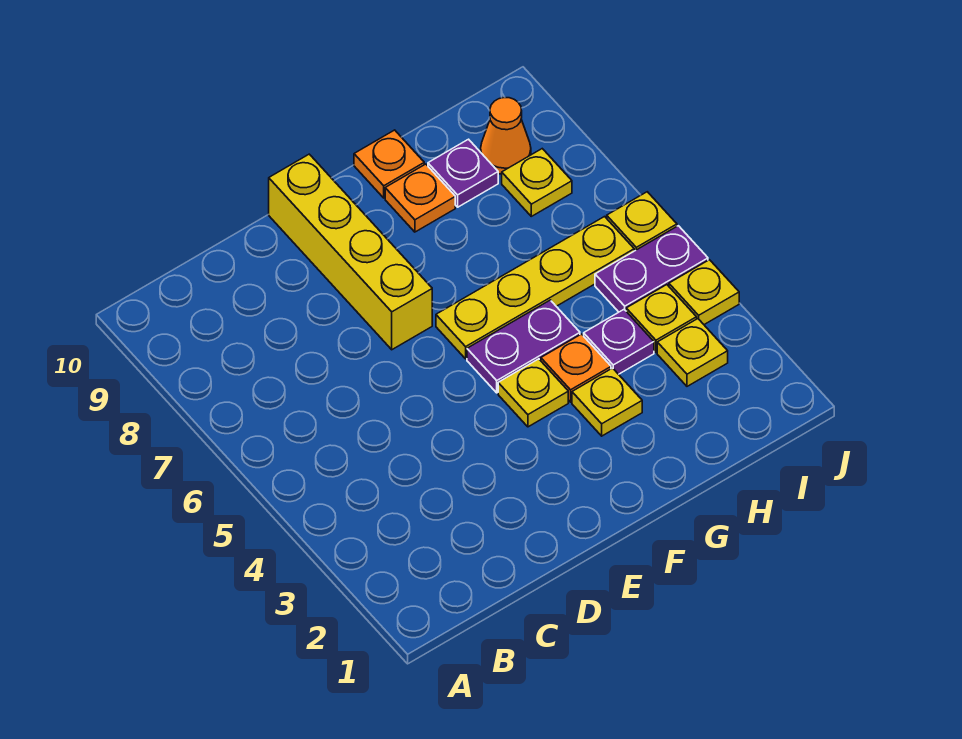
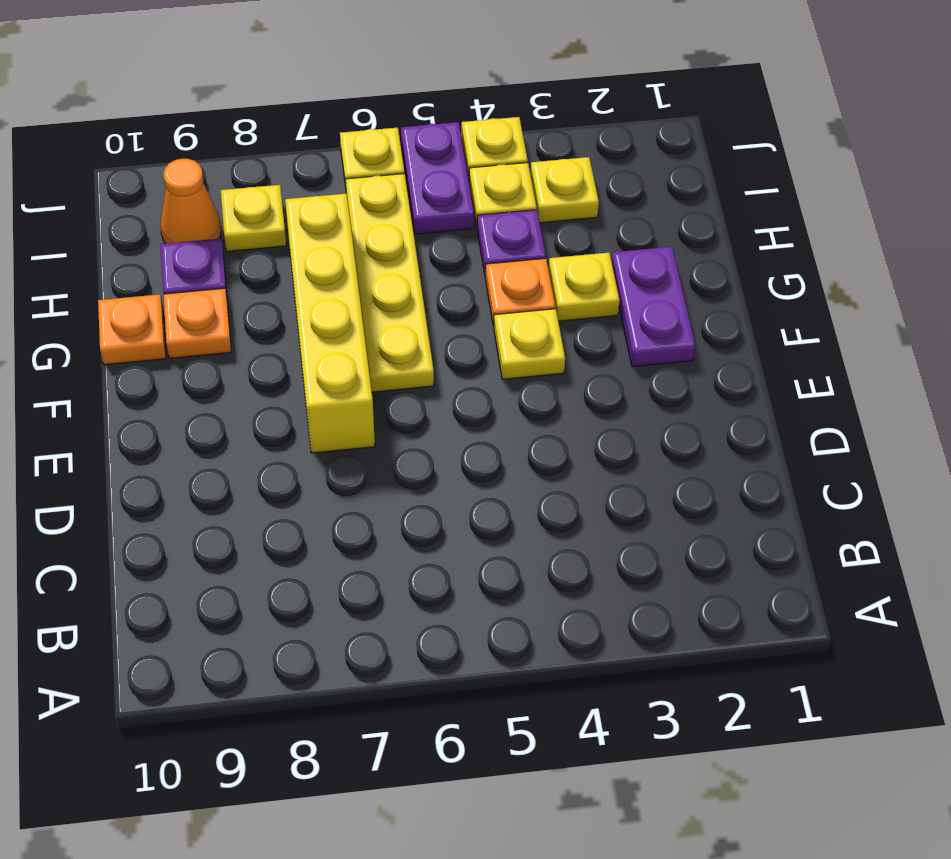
yellow 1x4 brick [269,154,432,350] -> yellow 1x4 brick turned to [285,193,375,453]
purple 1x2 plate [467,300,580,393] -> purple 1x2 plate moved to [612,247,695,367]

